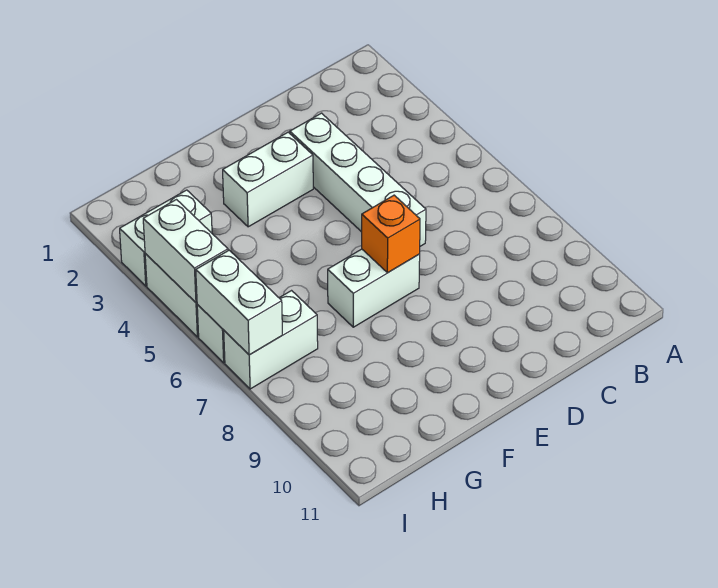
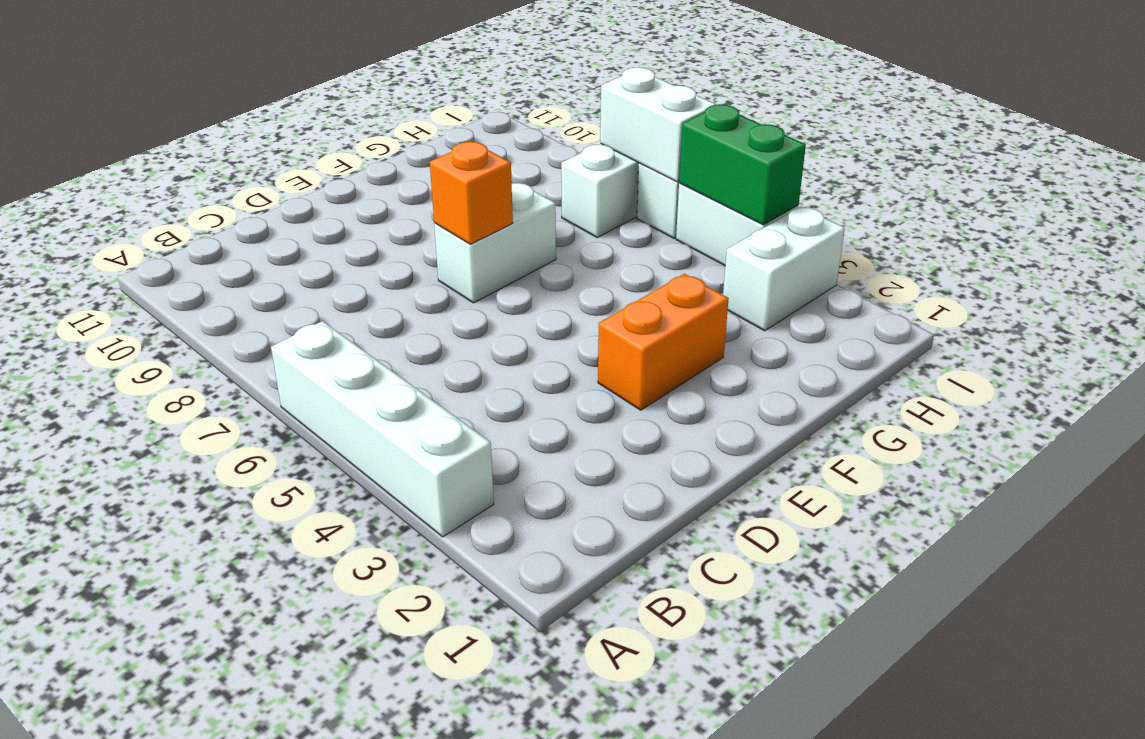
white 1x4 brick [290,113,426,246] -> white 1x4 brick moved to [271,321,494,537]
white 1x2 brick [223,132,313,227] -> orange 1x2 brick [598,274,729,410]
white 1x2 brick [143,200,228,303] -> green 1x2 brick [679,104,806,225]

